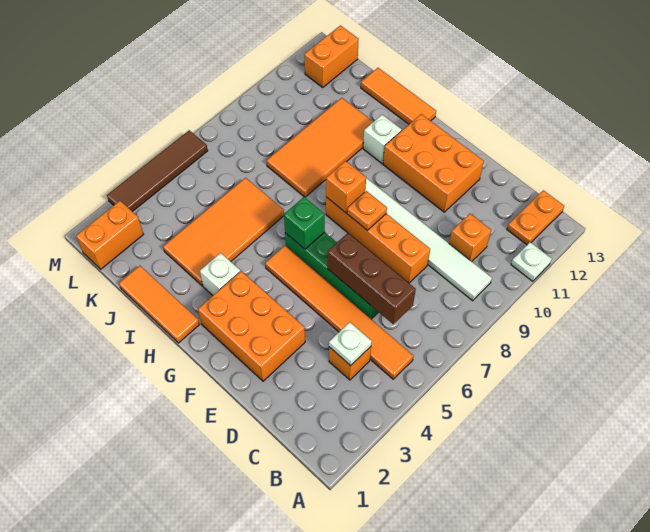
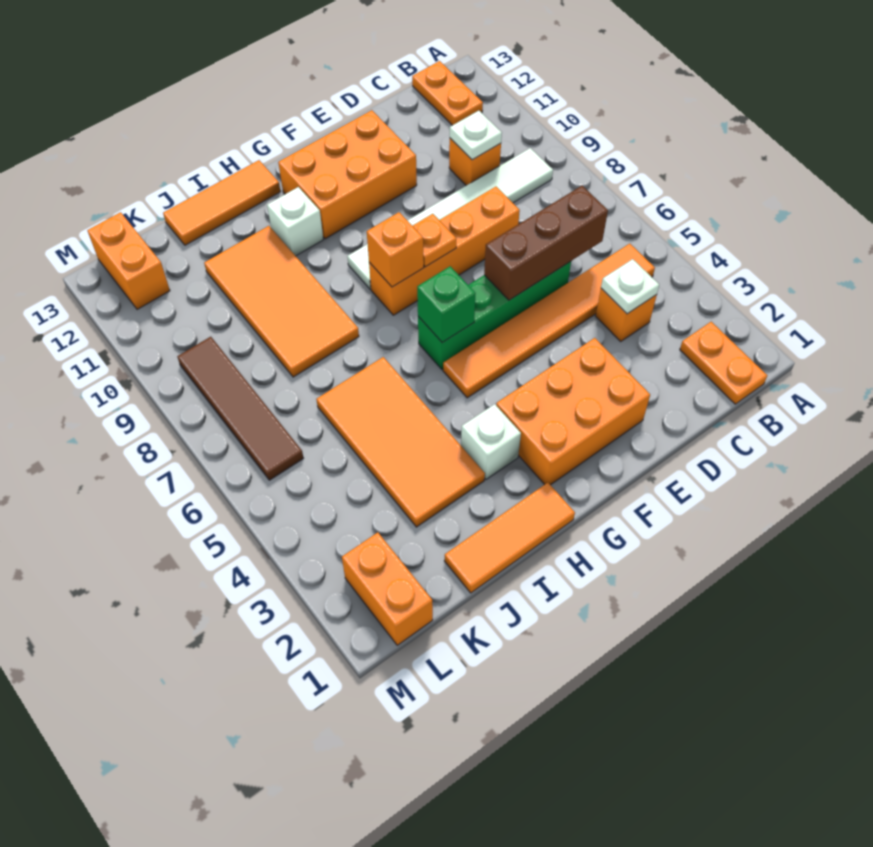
white 1x1 plate [511,242,552,281] -> white 1x1 plate moved to [450,111,502,160]
none -> orange 1x2 plate [680,322,767,404]
brown 1x4 tile [107,130,208,212] -> brown 1x4 tile moved to [177,337,303,480]

